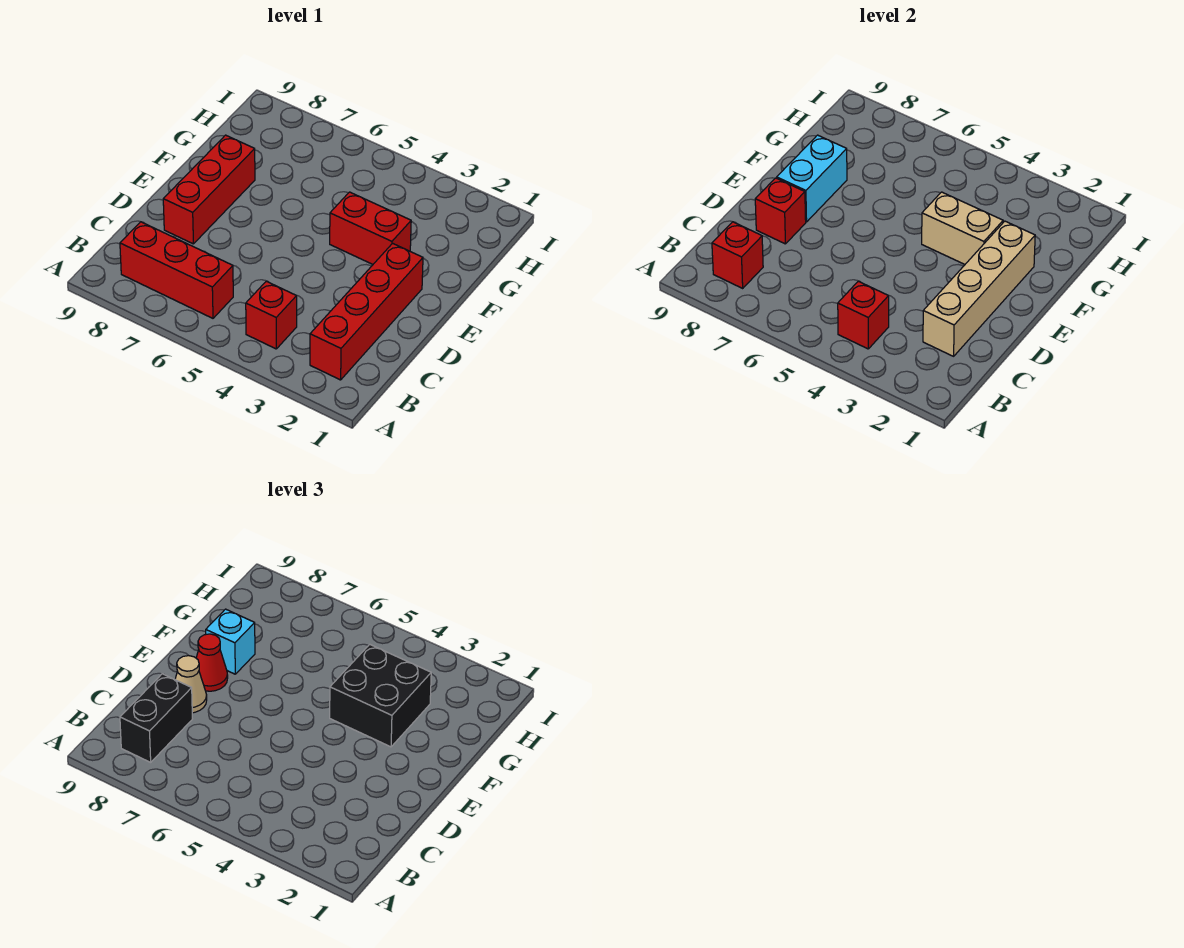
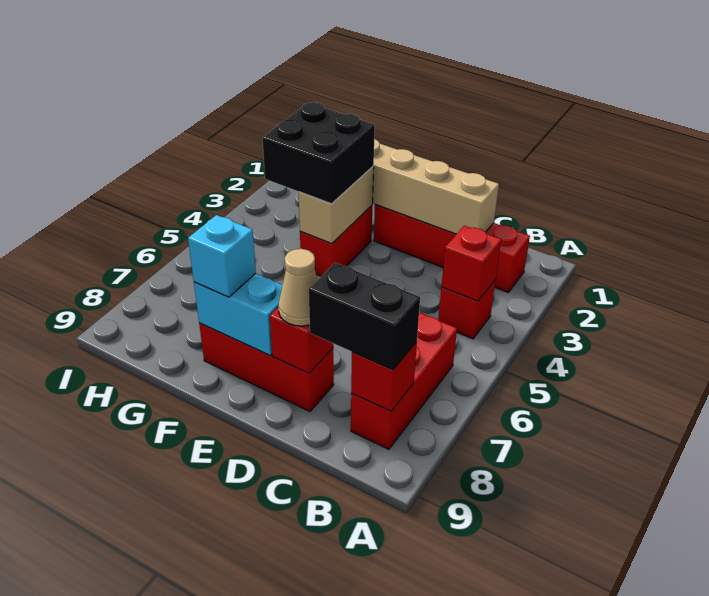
red 1x1 cone [196,634,228,691] -> none

